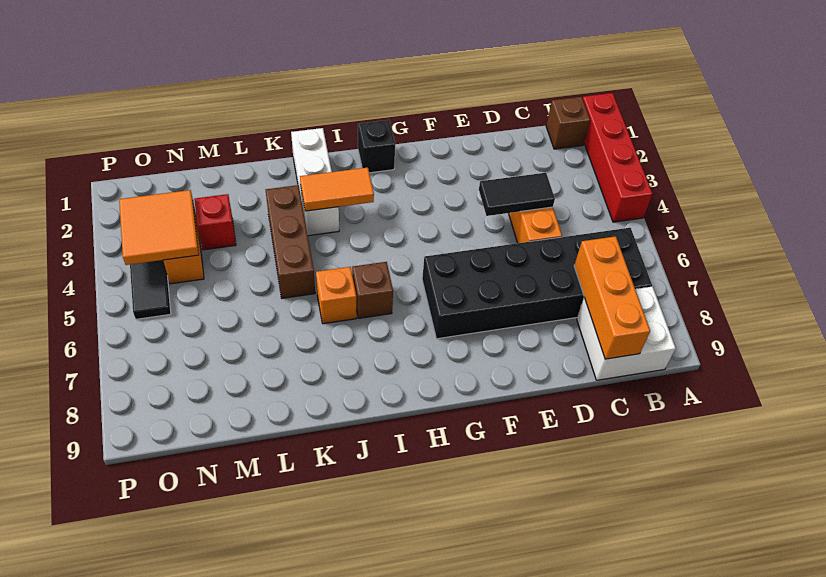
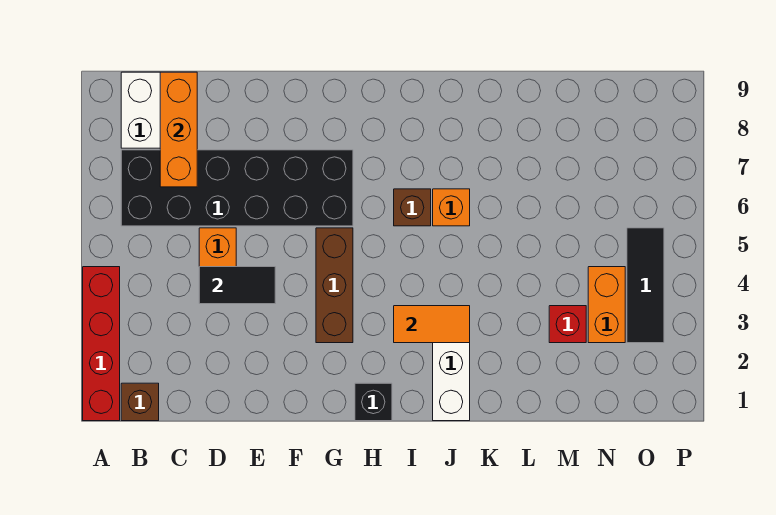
brown 1x3 brick [266,185,315,298] -> brown 1x3 brick moved to [316,228,353,343]
orange 2x2 tile [119,190,199,265] -> none

